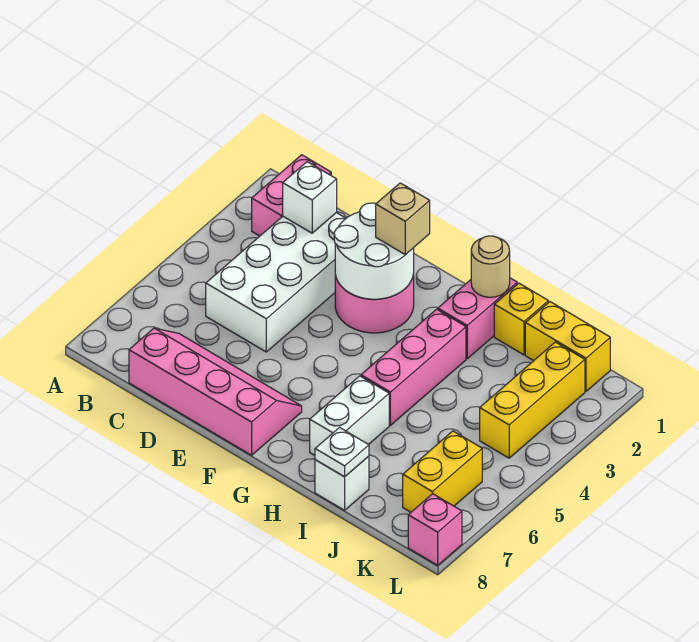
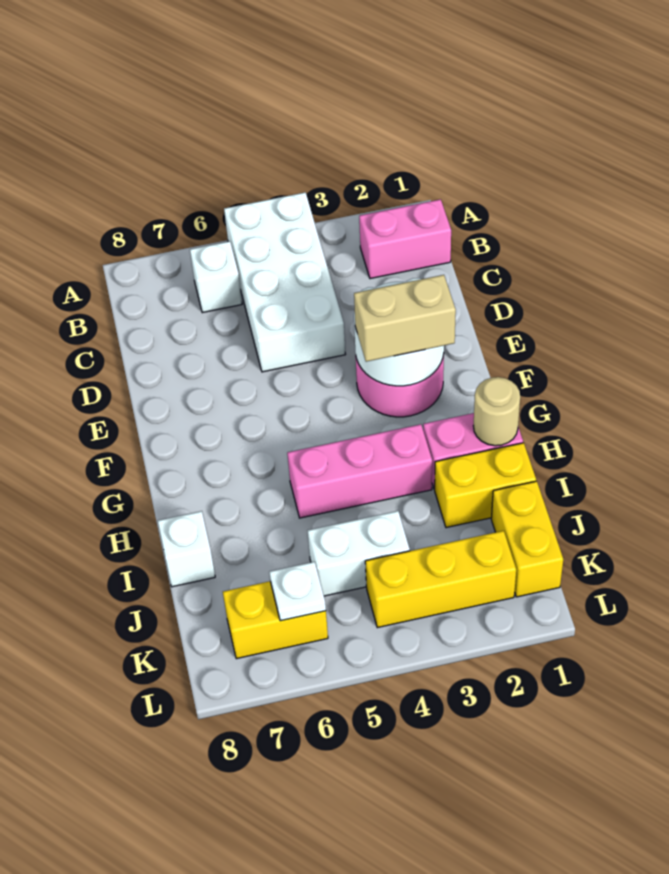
white 2x4 brick [206,213,346,352] -> white 2x4 brick turned to [224,192,345,372]
white 1x1 brick [283,162,337,233] -> white 1x1 brick moved to [190,241,242,313]
pink 2x4 slope [129,328,302,455] -> none
tan 1x1 brick [376,183,430,255] -> tan 1x2 brick [354,275,456,362]
white 1x2 brick [310,376,389,455] -> white 1x2 brick moved to [308,511,410,596]
yellow 1x1 brick [494,283,548,355] -> yellow 1x2 brick [435,443,536,528]
white 1x1 plate [315,428,369,477] -> white 1x1 plate moved to [269,562,326,621]
pink 1x1 brick [408,494,462,565] -> none

